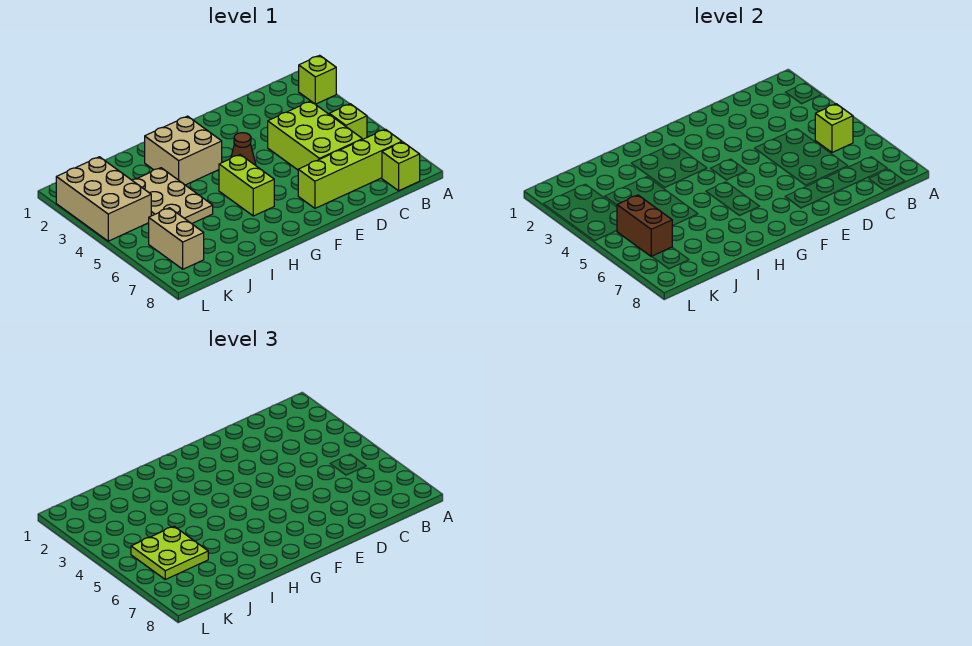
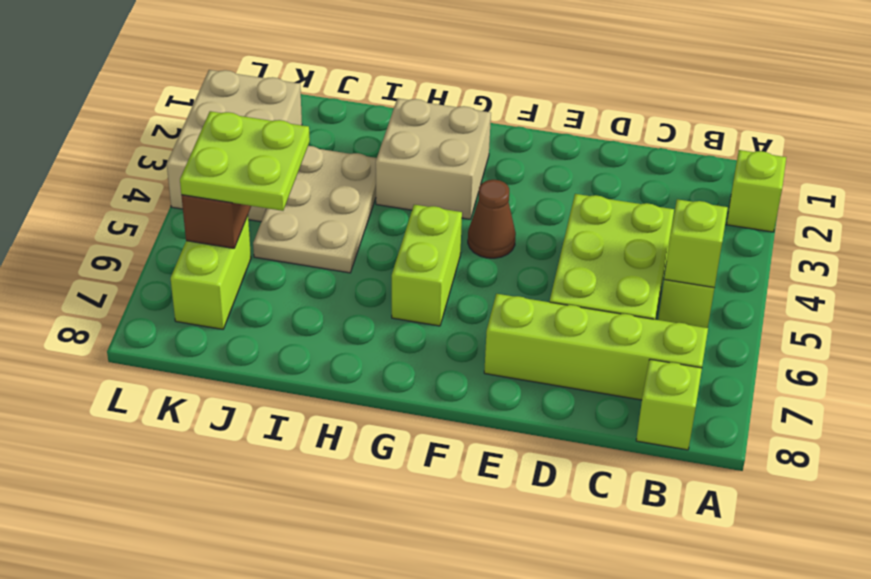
tan 1x2 brick [149,208,204,269] -> lime 1x2 brick [171,216,251,329]

